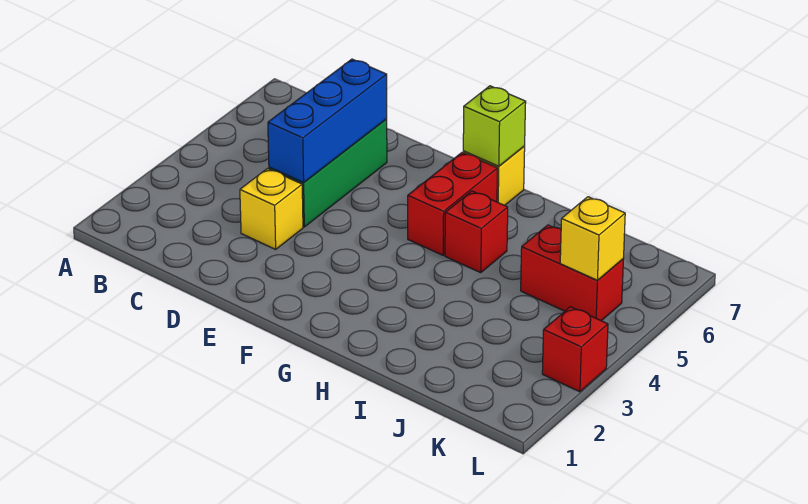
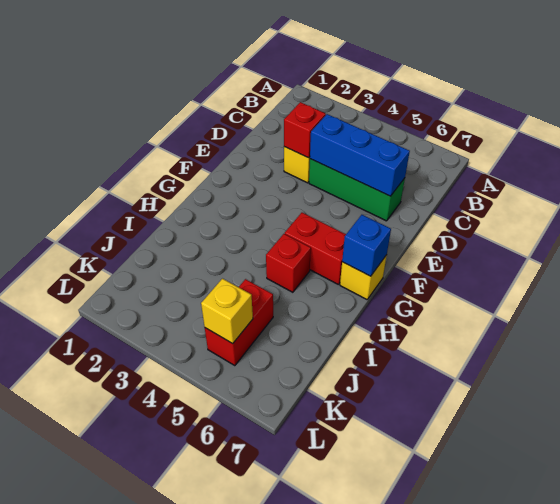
lime 1x1 brick [463,86,526,166] -> blue 1x1 brick [342,215,391,276]
red 1x1 brick [542,307,608,392] -> red 1x1 brick moved to [284,102,326,158]

